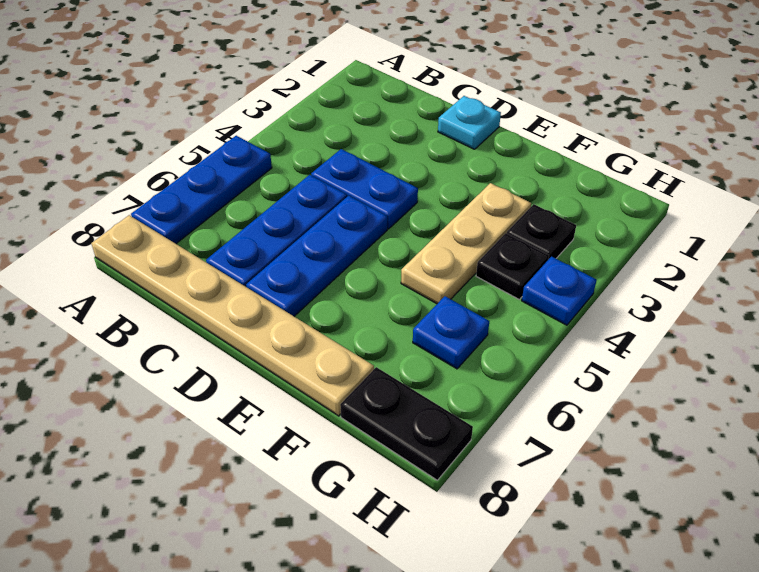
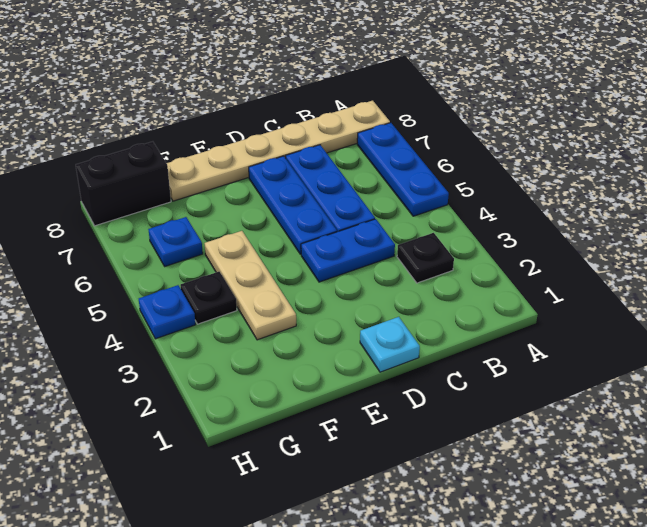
black 1x1 plate [507,204,576,260] -> black 1x1 plate moved to [397,233,454,283]
black 1x2 plate [340,367,473,480] -> black 1x2 brick [76,142,171,226]

